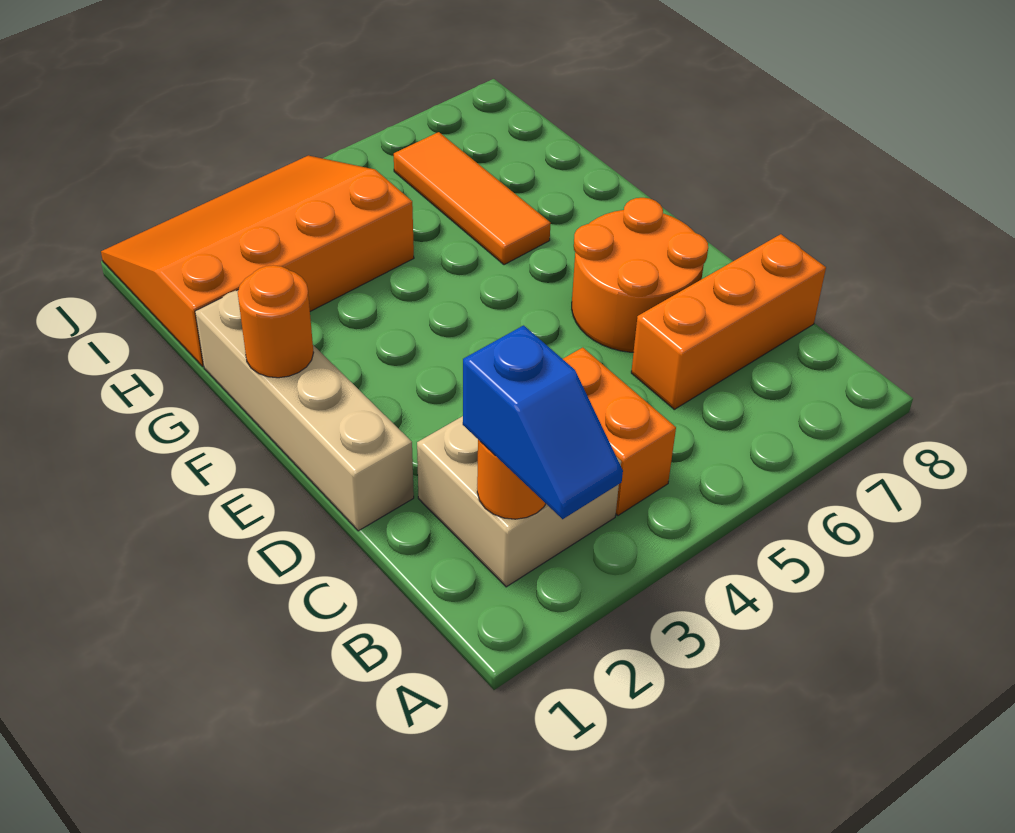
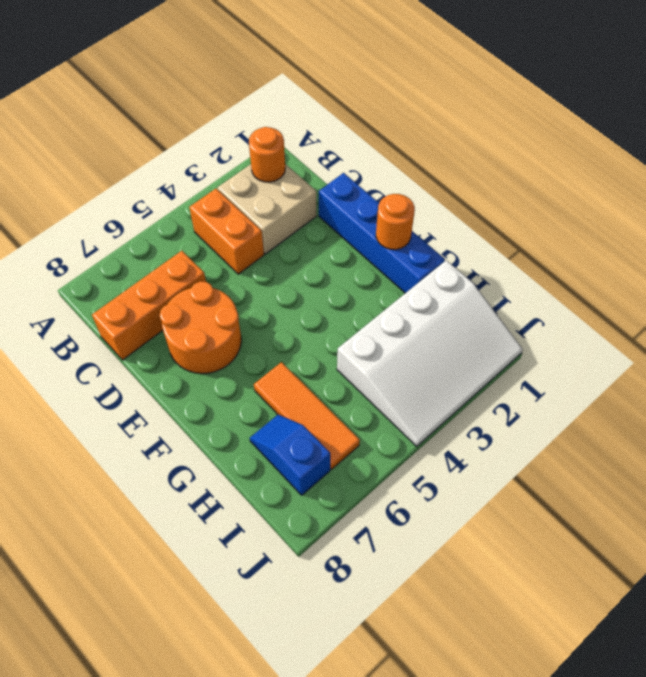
blue 1x2 slope [463,325,623,519] -> blue 1x2 slope moved to [250,414,330,495]
tan 1x4 brick [195,290,414,531] -> blue 1x4 brick [319,173,445,293]
orange 3x4 slope [101,155,414,367] -> white 3x4 slope [337,260,523,446]

